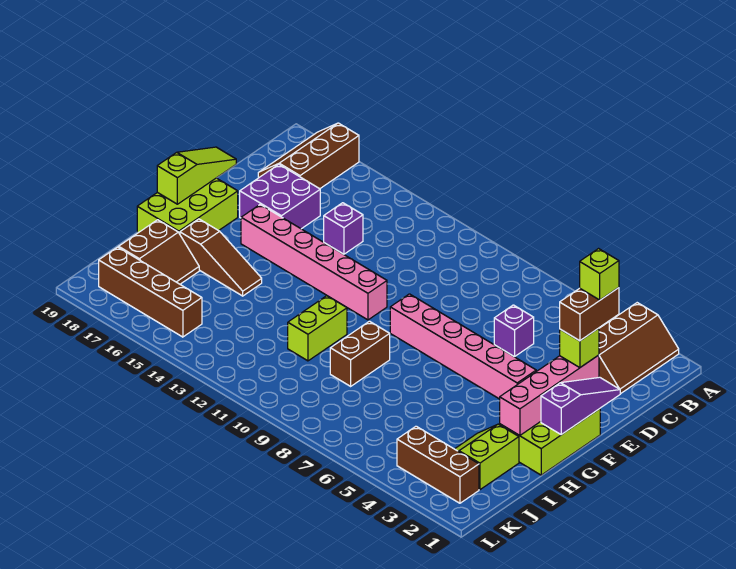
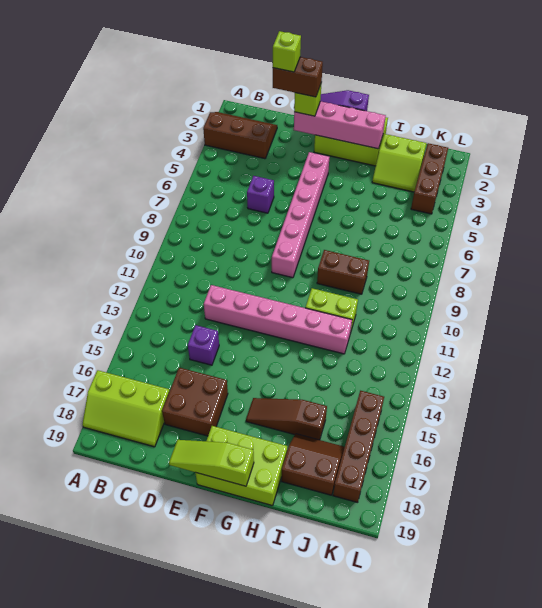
brown 2x3 slope [258,123,359,189] -> lime 2x3 slope [82,370,170,447]
purple 2x2 brick [240,164,320,229] -> brown 2x2 brick [162,367,228,436]
pink 1x6 brick [241,205,387,320] -> pink 1x6 brick turned to [204,285,352,354]
brown 1x3 slope [180,219,262,296] -> brown 1x3 slope turned to [246,398,327,440]

